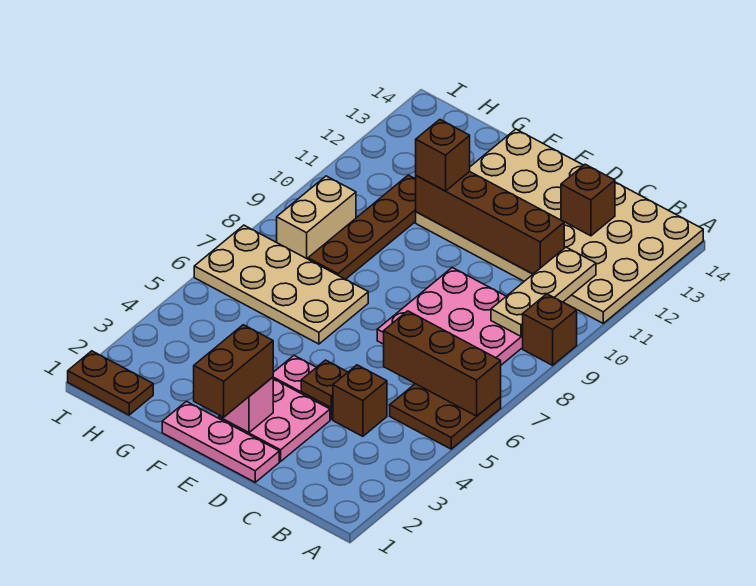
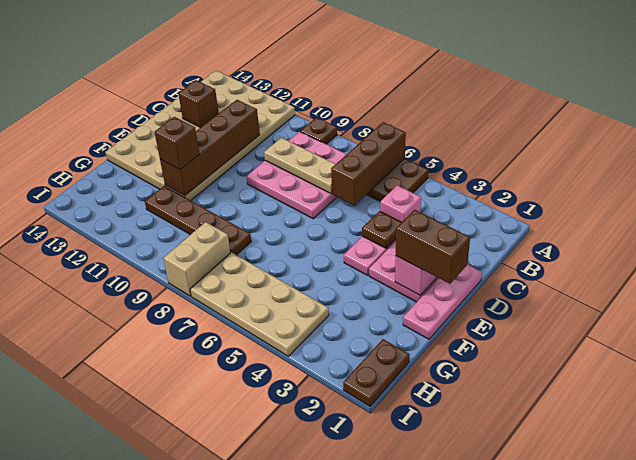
brown 1x1 brick [523,294,577,365] -> brown 1x1 plate [300,117,337,144]
tan 1x3 plate [491,247,596,336] -> tan 1x3 plate moved to [264,138,335,193]
brown 1x1 brick [333,365,387,436] -> pink 1x1 brick [380,185,421,222]
tan 2x4 plate [194,225,368,344] -> tan 2x4 plate turned to [190,252,329,356]
tan 1x2 brick [277,176,356,259] -> tan 1x2 brick turned to [163,222,230,296]

